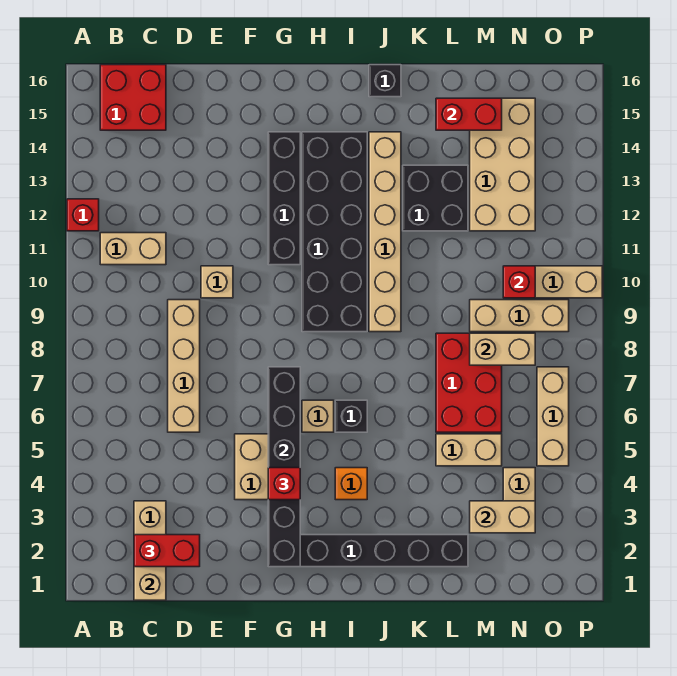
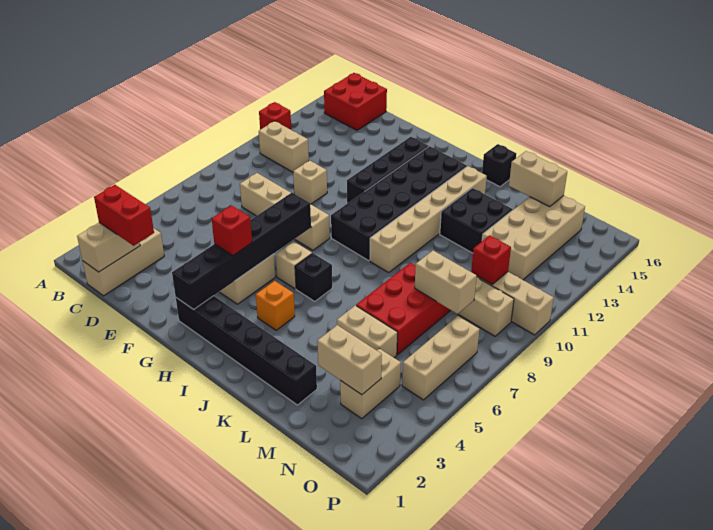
tan 1x4 brick [168,300,200,432] -> tan 1x4 brick turned to [240,173,330,250]
red 1x2 brick [436,98,502,130] -> tan 1x2 brick [509,151,567,207]

